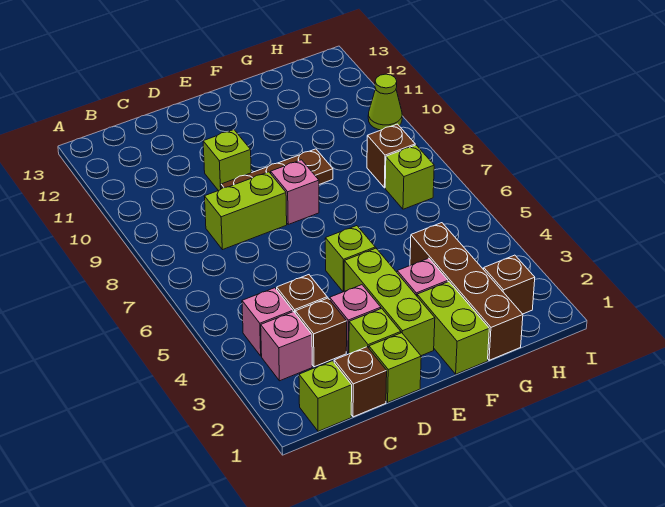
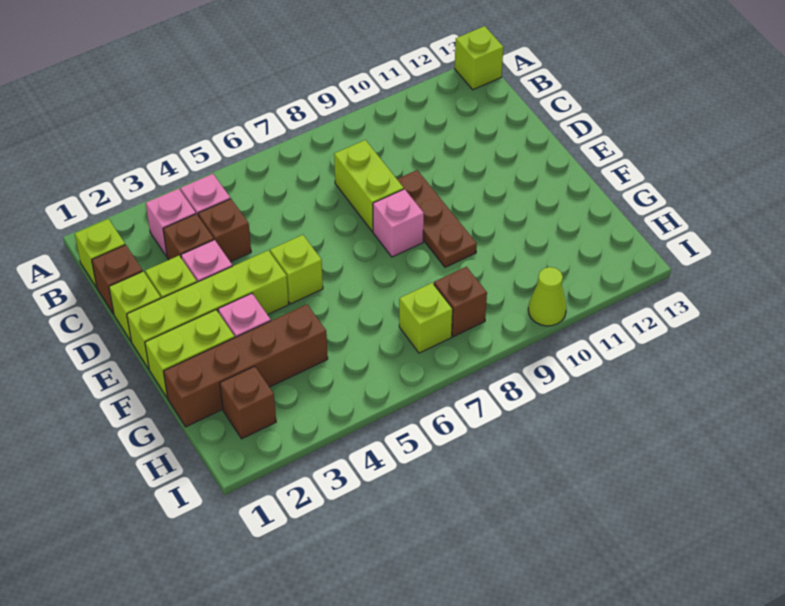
lime 1x1 brick [203,130,251,191] -> lime 1x1 brick moved to [455,26,503,90]
lime 1x3 brick [344,248,435,356] -> lime 1x4 brick [127,251,289,369]

